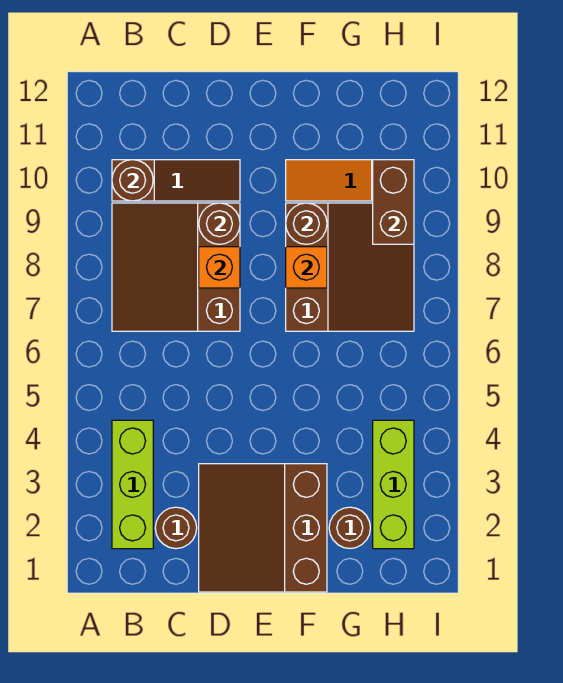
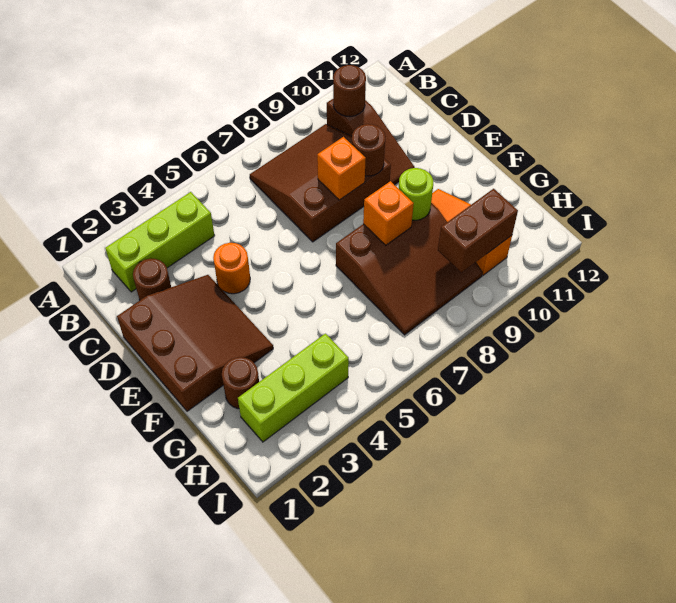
brown 3x3 slope [199,464,327,592] -> brown 3x3 slope turned to [117,275,273,411]
none -> orange 1x1 round brick [213,243,250,294]
brown 1x1 round brick [286,203,327,244] -> lime 1x1 round brick [399,168,433,220]

